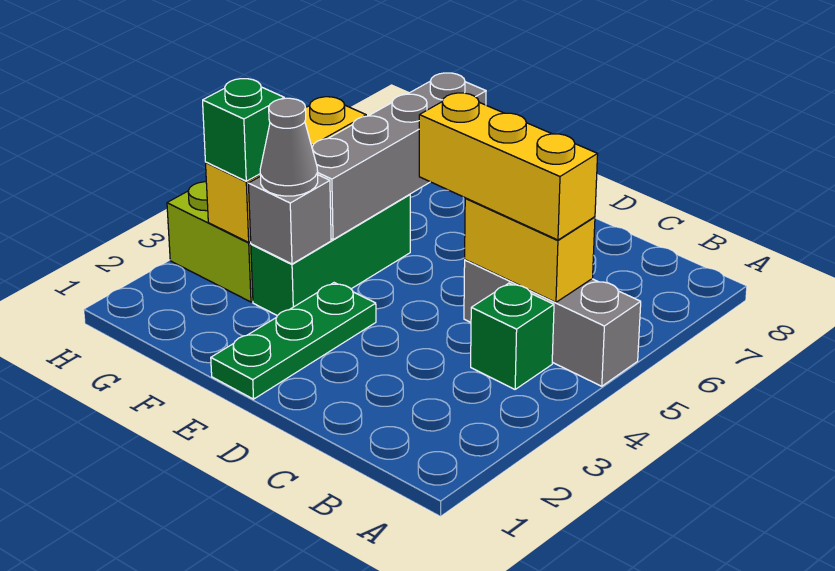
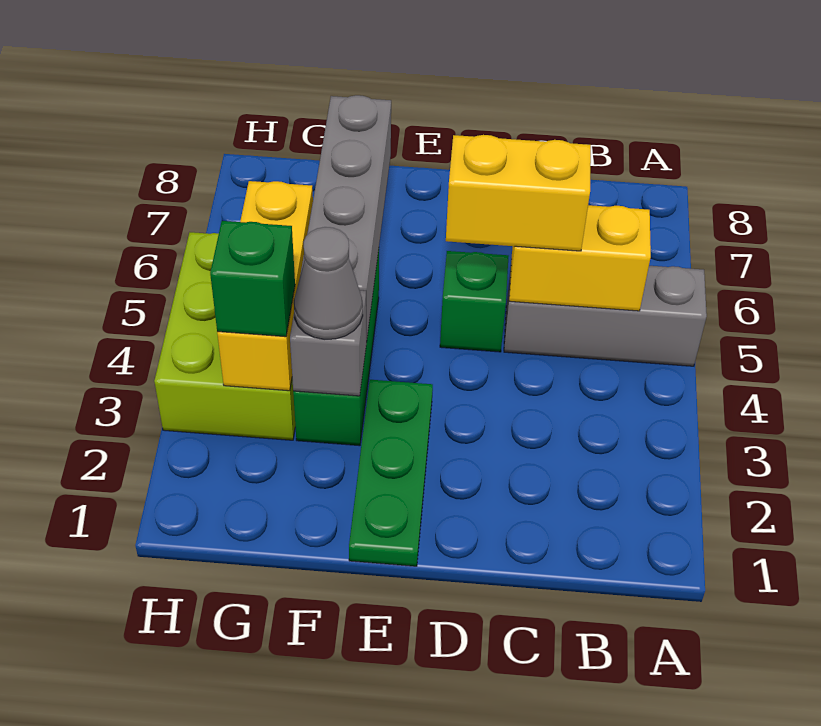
green 1x1 brick [471,283,554,389] -> green 1x1 brick moved to [440,251,509,352]
yellow 1x3 brick [419,93,598,240] -> yellow 1x2 brick [446,135,591,251]

